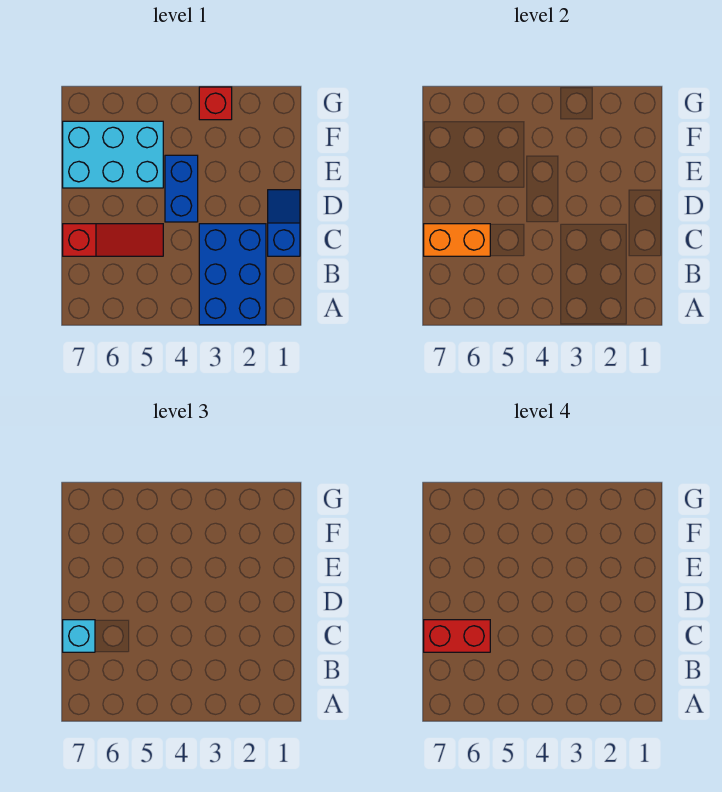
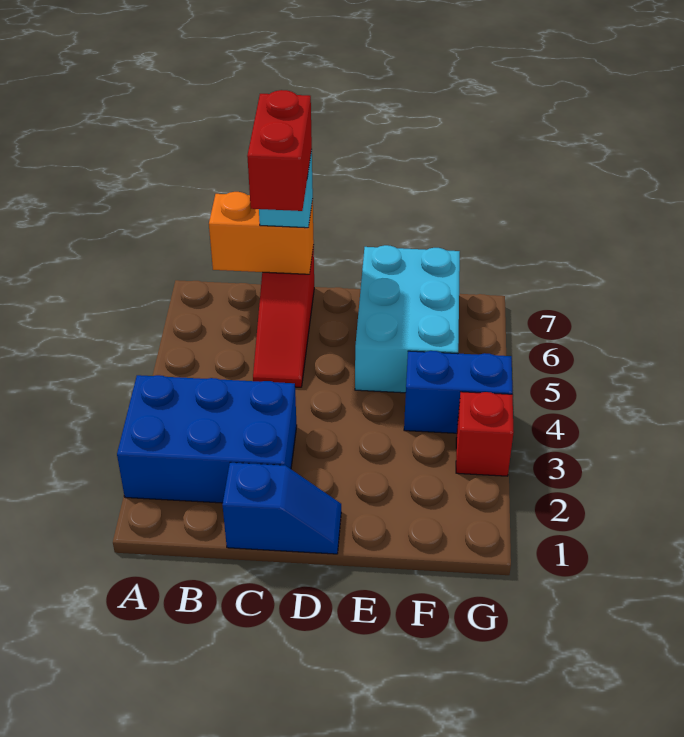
orange 1x2 brick [424,224,490,256] -> orange 1x2 brick turned to [209,192,314,274]
blue 1x2 brick [165,155,198,222] -> blue 1x2 brick moved to [404,351,512,433]

